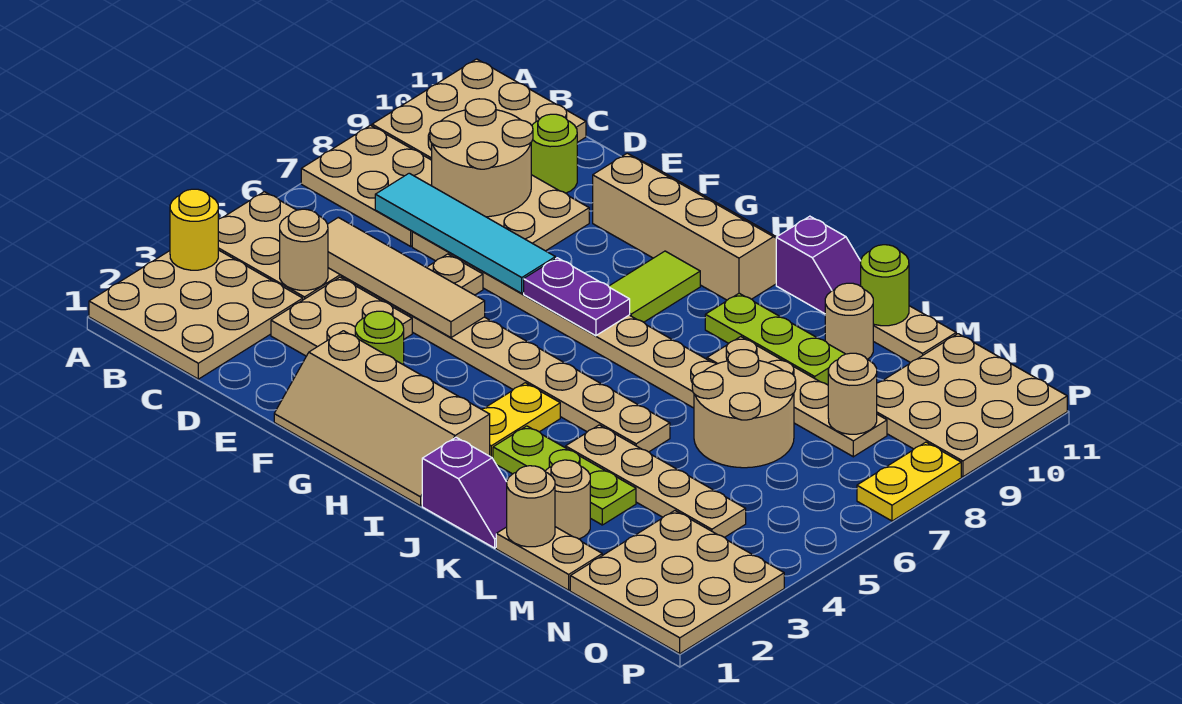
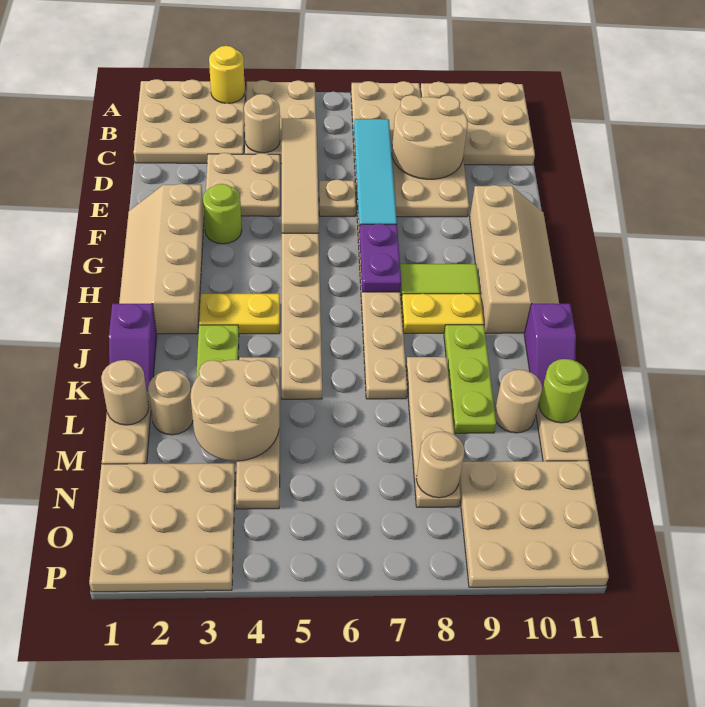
lime 1x1 round brick [531,114,577,193] -> none
tan 2x2 round brick [692,350,796,468] -> tan 2x2 round brick moved to [191,360,279,461]
yellow 1x2 plate [857,442,961,521] -> yellow 1x2 plate moved to [401,294,484,333]

